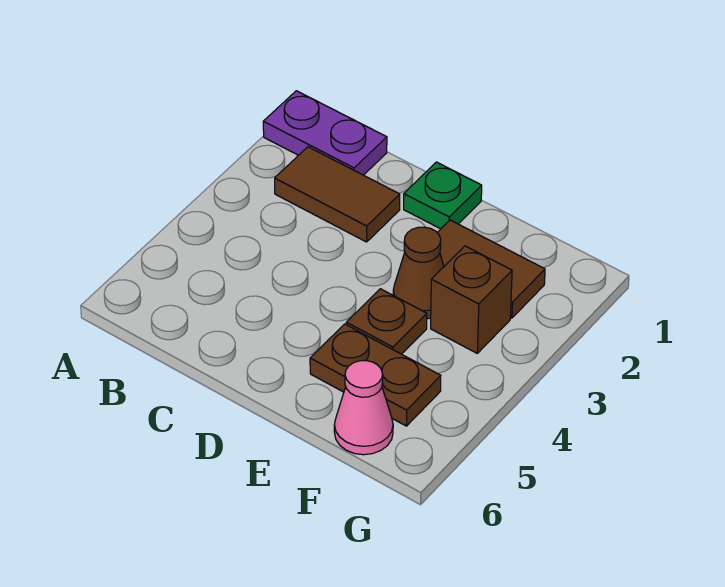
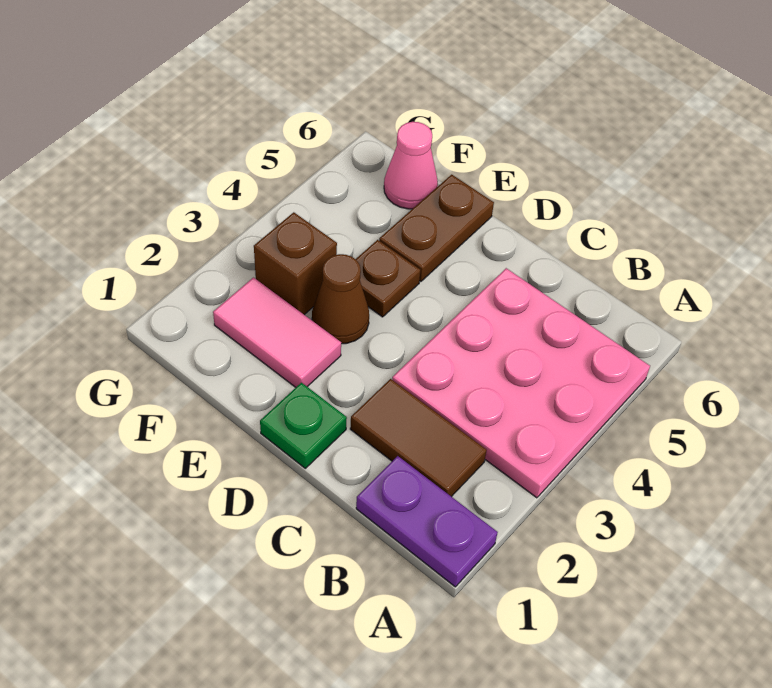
none -> pink 3x3 plate [392,268,650,498]
brown 1x2 tile [437,220,545,318] -> pink 1x2 tile [213,278,341,387]
brown 1x2 plate [310,324,441,426] -> brown 1x2 plate turned to [379,175,494,282]

